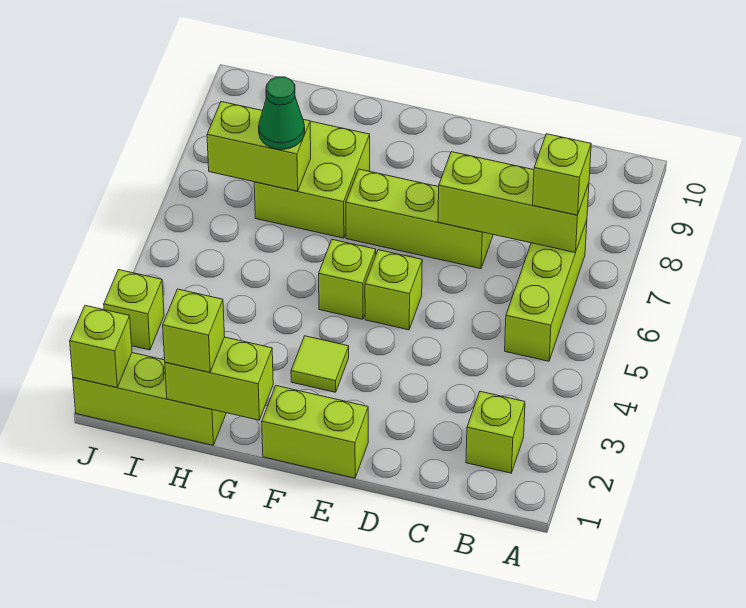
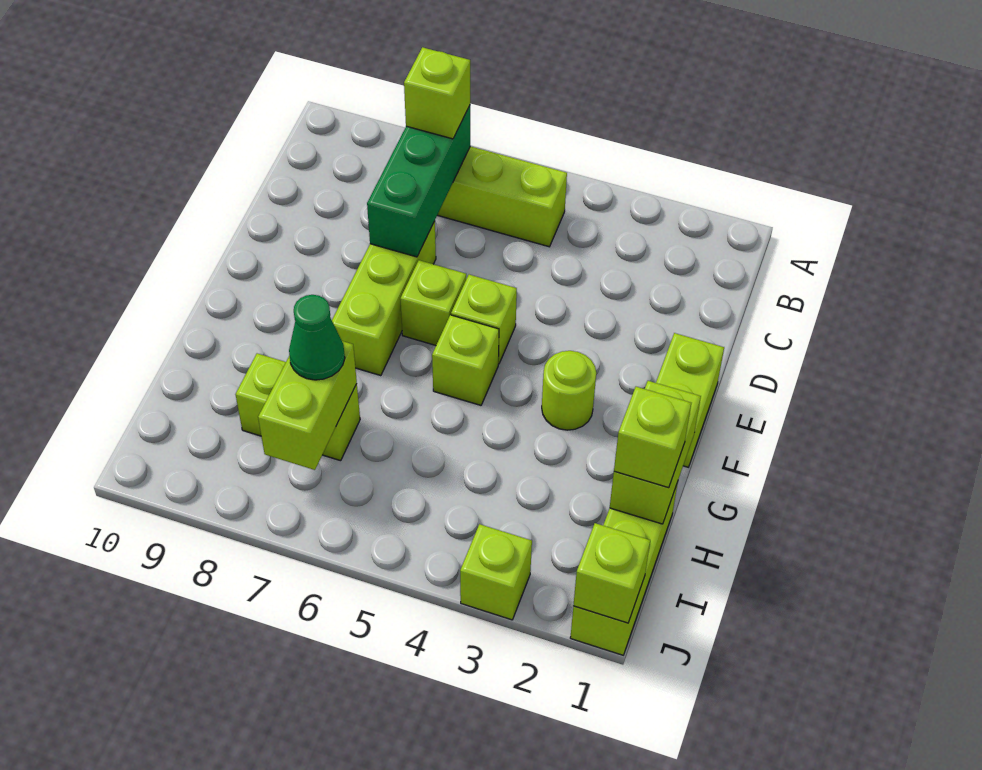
lime 1x1 brick [466,391,525,473] -> lime 1x1 brick moved to [400,260,466,345]
lime 1x3 brick [438,152,589,253] -> green 1x3 brick [367,106,470,257]
lime 1x1 tile [291,336,349,392] -> lime 1x1 round brick [542,351,596,430]
lime 2x2 brick [254,121,370,238] -> lime 1x2 brick [236,353,360,461]

